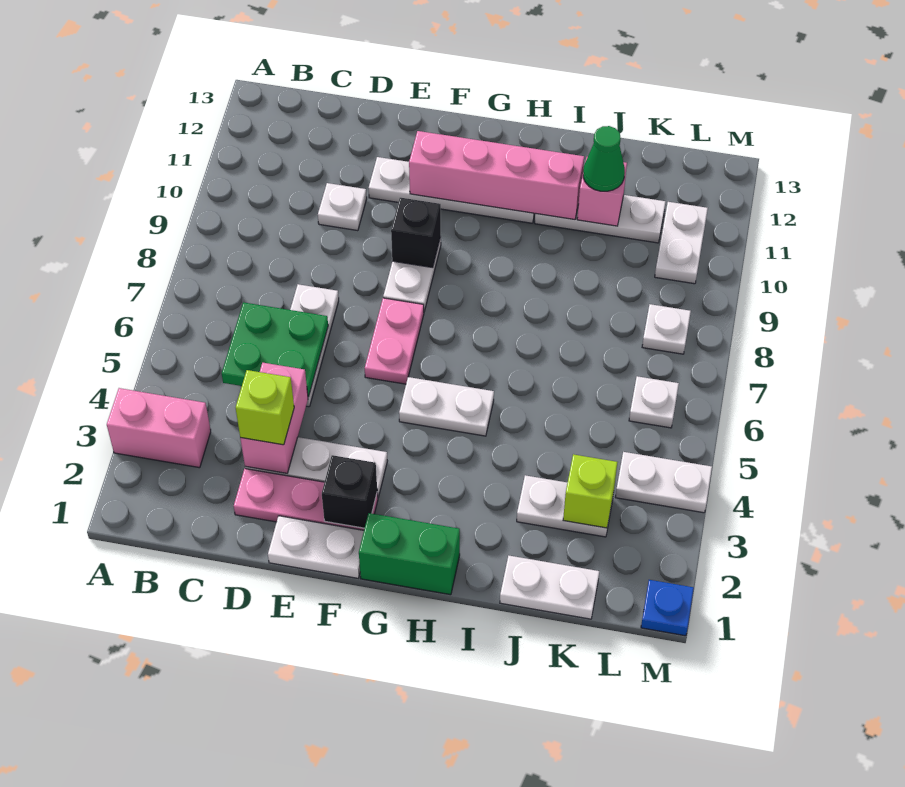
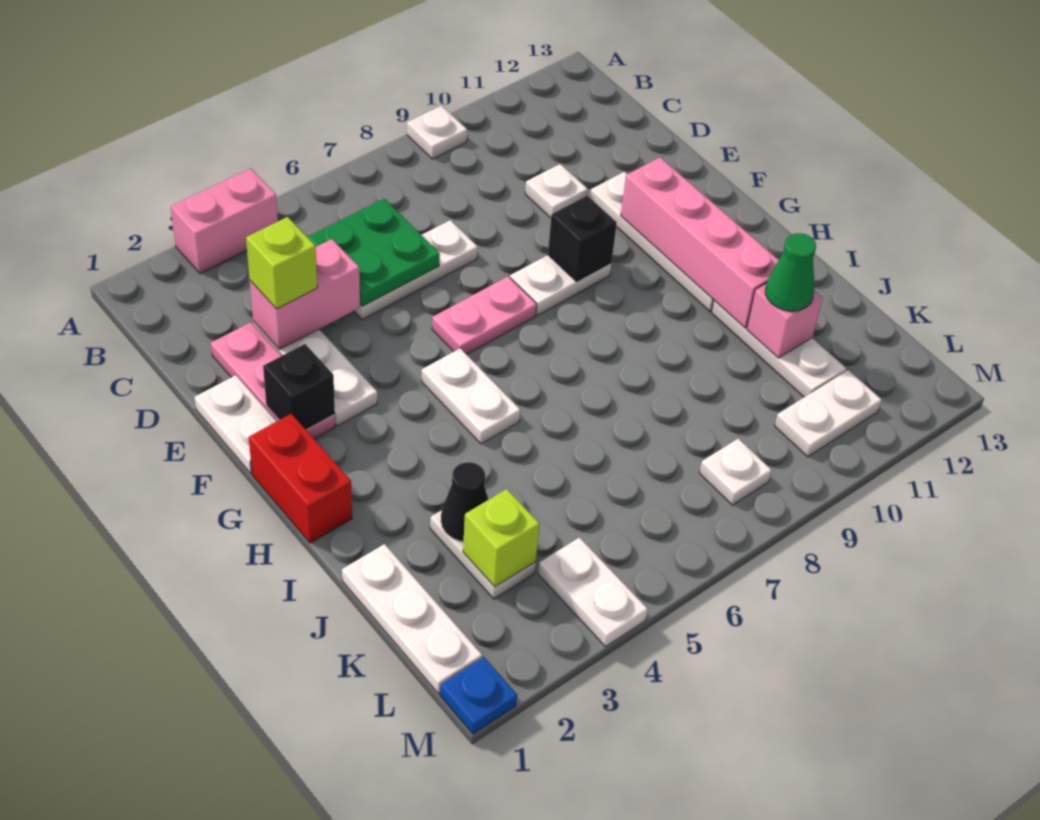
pink 1x2 brick [107,388,211,468] -> pink 1x2 brick turned to [171,169,278,273]
green 1x2 brick [359,513,460,595] -> red 1x2 brick [249,414,352,543]
white 1x2 plate [500,556,599,619] -> white 1x3 plate [342,544,482,694]
none -> black 1x1 cone [441,462,488,541]
white 1x1 plate [629,376,679,428] -> white 1x1 plate moved to [407,106,467,159]

